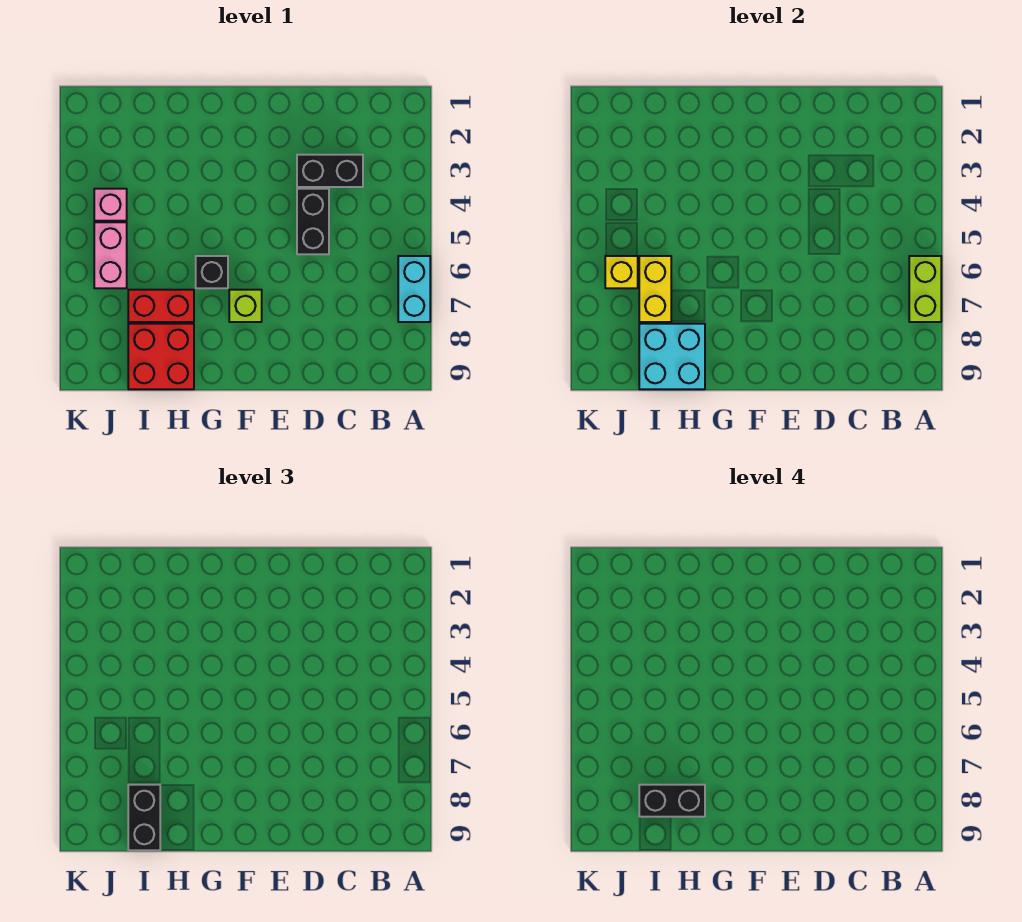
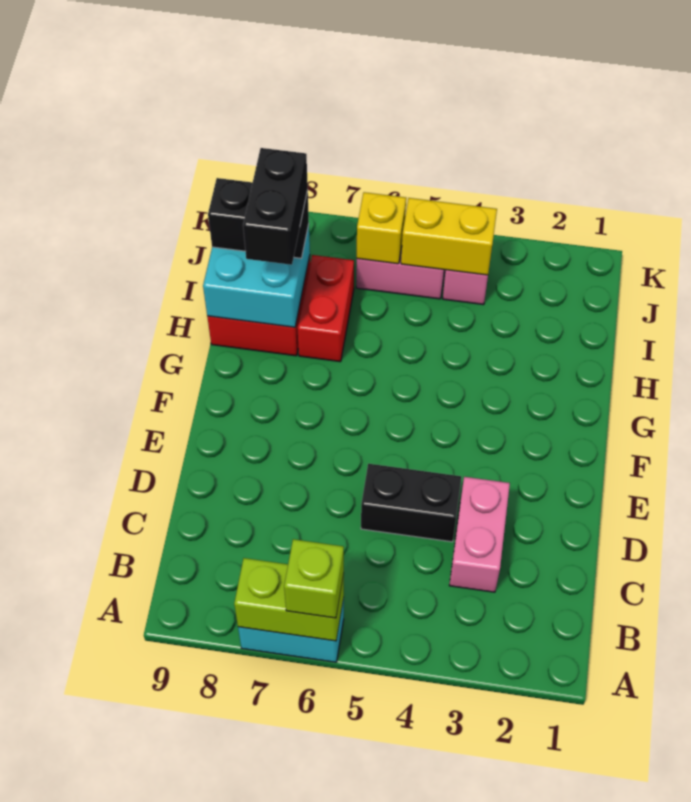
black 1x2 brick [297,155,363,187] -> pink 1x2 brick [449,477,510,592]
lime 1x1 brick [229,290,262,322] -> lime 1x1 brick moved to [284,539,344,618]
black 1x1 brick [196,256,228,288] -> none
yellow 1x2 brick [639,256,671,322] -> yellow 1x2 brick moved to [401,198,497,275]

